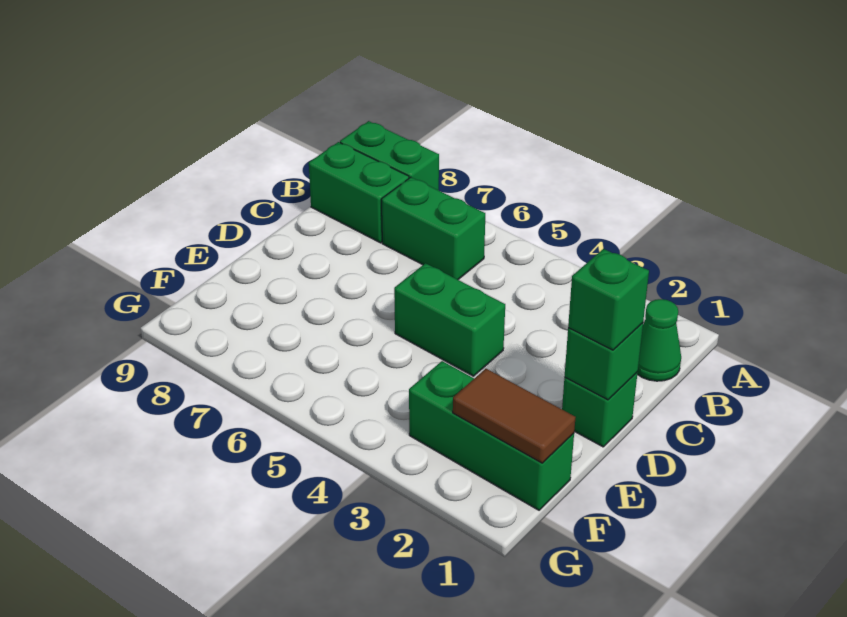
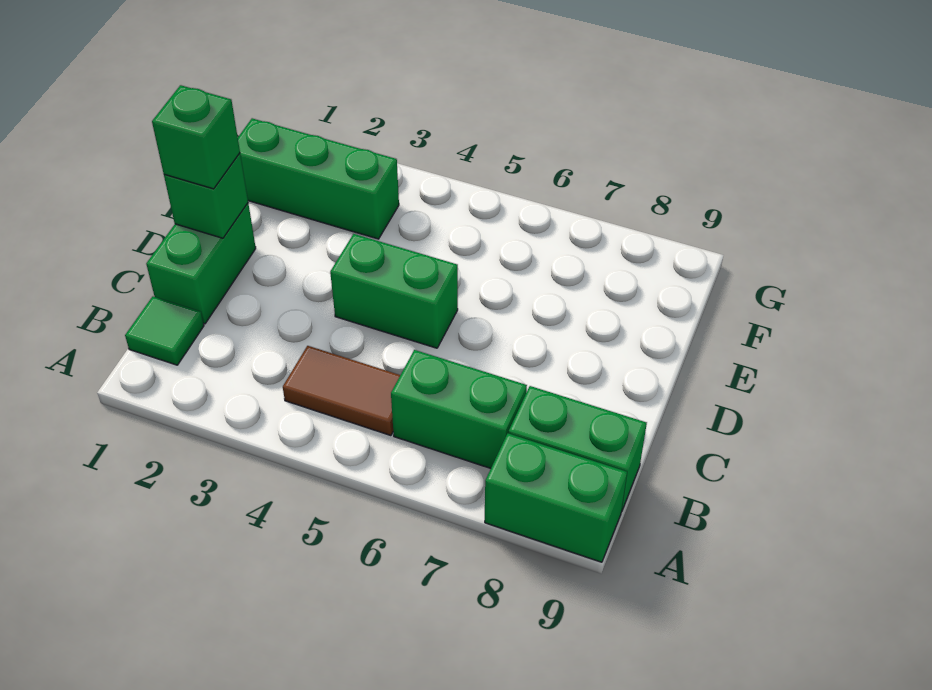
green 1x1 cone [637,299,681,381] -> green 1x1 tile [125,297,204,365]
green 1x1 brick [562,372,638,447] -> green 1x2 brick [146,203,256,324]
brown 1x2 tile [453,369,576,463] -> brown 1x2 tile moved to [283,346,400,436]

